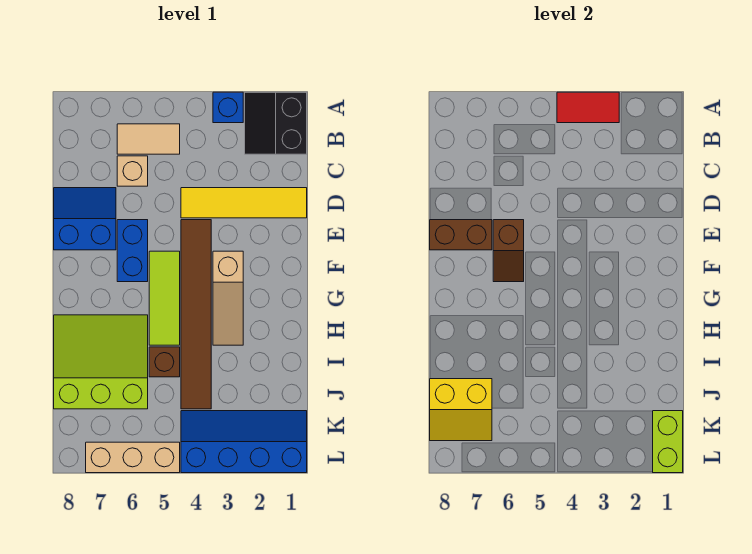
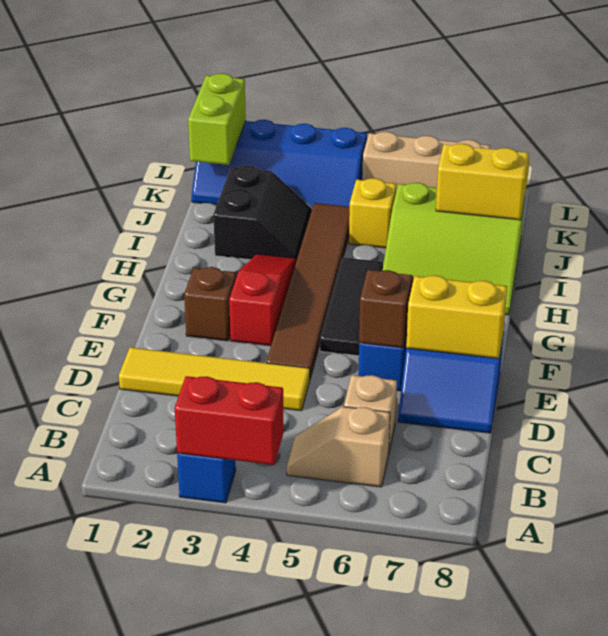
black 2x2 slope [245,92,307,154] -> black 2x2 slope moved to [213,166,312,260]
red 1x2 tile [557,92,619,123] -> red 1x2 brick [175,376,284,465]
tan 1x2 tile [117,124,180,154] -> tan 1x2 slope [287,407,390,487]
brown 1x2 brick [430,220,492,250] -> yellow 1x2 brick [406,275,507,359]
tan 1x3 slope [213,251,243,345] -> red 1x3 slope [229,254,297,346]
lime 1x3 tile [149,251,180,345] -> black 1x3 tile [320,257,383,356]
brown 1x1 brick [149,347,180,377] -> brown 1x1 brick moved to [184,267,236,341]
none -> yellow 1x1 brick [349,178,396,248]

